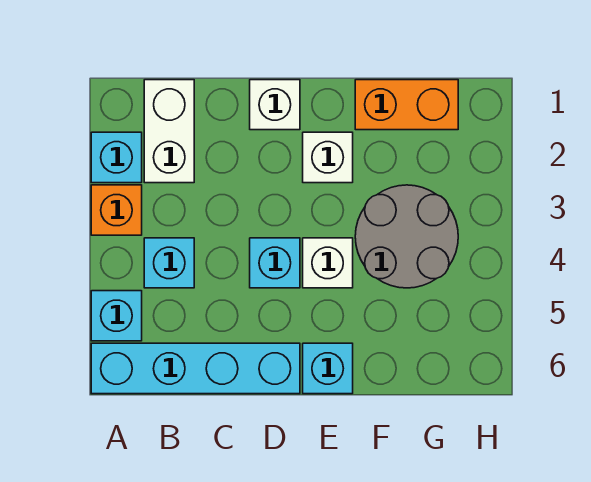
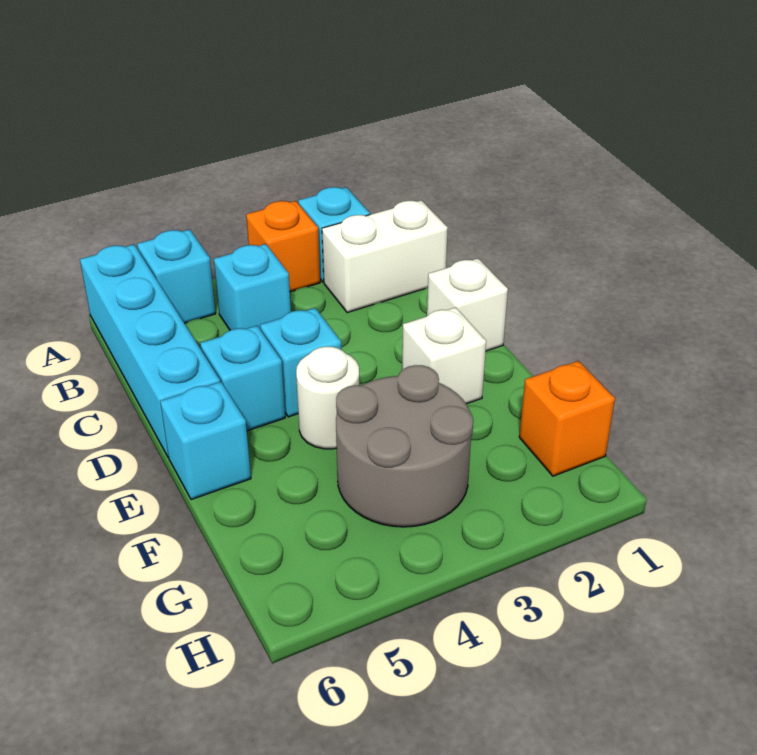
none -> cyan 1x1 brick [200,326,285,431]
white 1x1 brick [303,238,353,288] -> white 1x1 round brick [296,346,359,449]
orange 1x2 brick [355,80,458,130] -> orange 1x1 brick [519,361,615,476]

